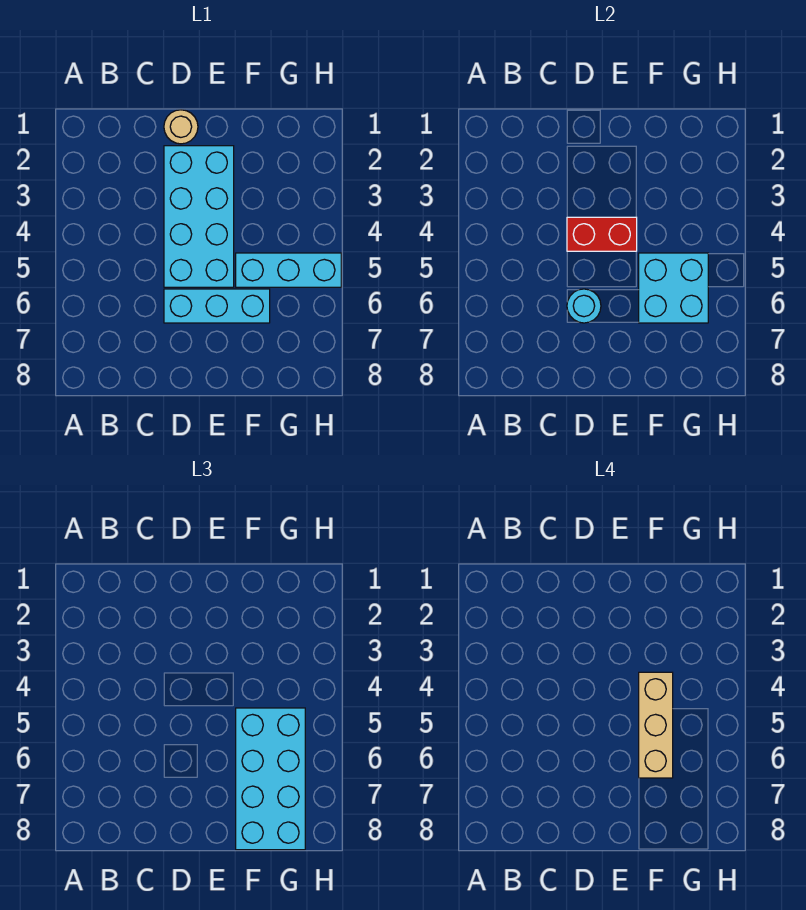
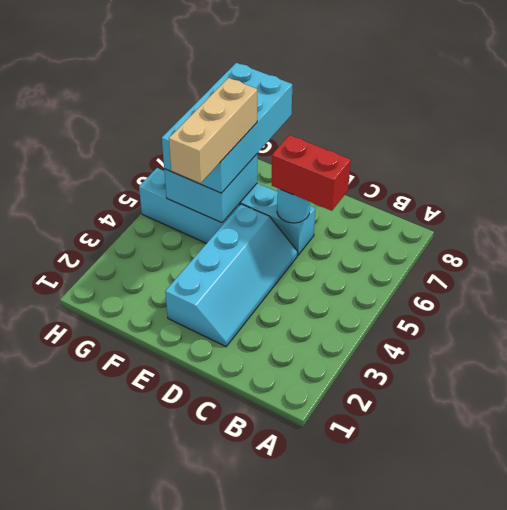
tan 1x1 round brick [164,110,198,144] -> none
cyan 2x4 brick [164,146,234,287] -> cyan 2x4 slope [165,204,298,347]
red 1x2 brick [567,217,637,251] -> red 1x2 brick moved to [272,135,351,211]

